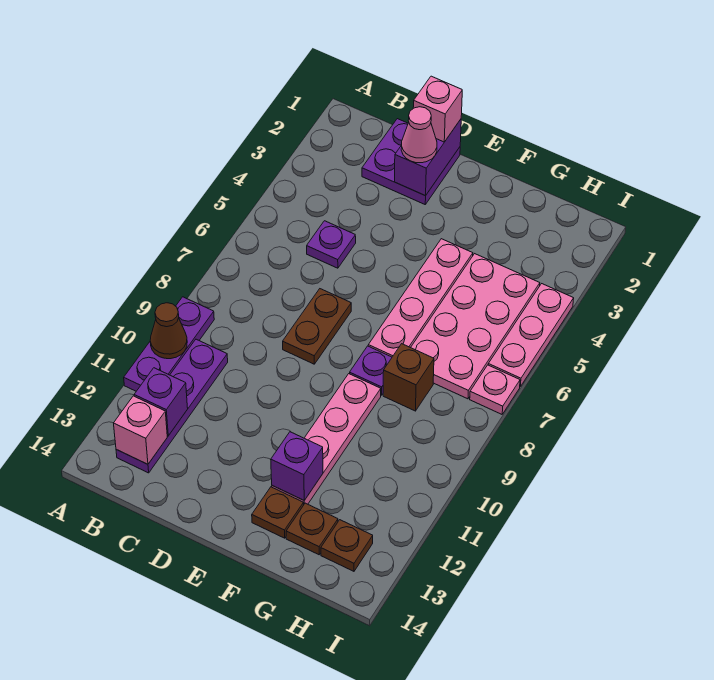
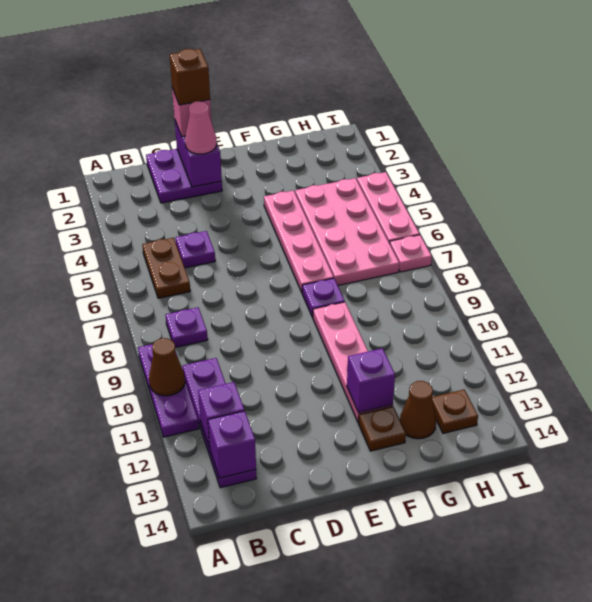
none -> purple 1x1 plate [166,307,208,348]
pink 1x1 brick [114,396,167,464] -> purple 1x1 brick [208,411,256,478]
brown 1x2 plate [283,289,351,364] -> brown 1x2 plate moved to [142,238,190,298]
brown 1x1 brick [383,344,434,411] -> brown 1x1 brick moved to [170,49,210,105]
brown 1x1 plate [286,503,338,555] -> brown 1x1 cone [400,381,436,439]

